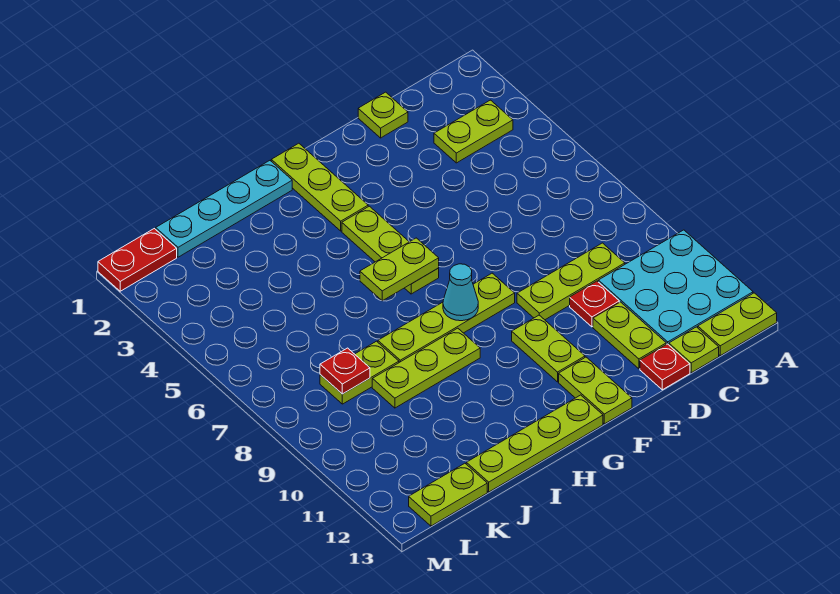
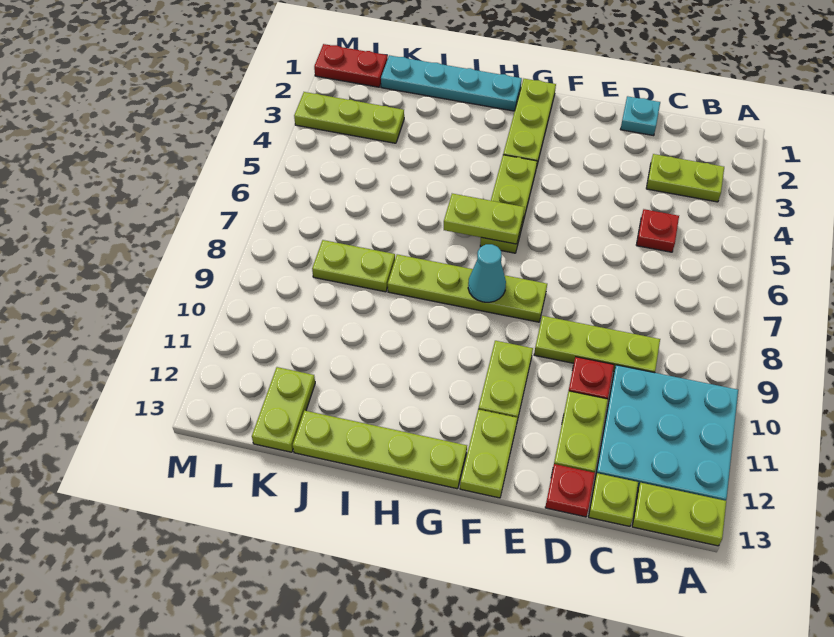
lime 1x1 plate [358,92,408,138] -> cyan 1x1 plate [620,96,660,136]
lime 1x3 plate [372,328,480,408] -> lime 1x3 plate moved to [294,92,404,143]
red 1x1 plate [320,348,370,394] -> red 1x1 plate moved to [636,209,679,252]
lime 1x2 plate [409,463,487,526] -> lime 1x2 plate turned to [252,367,315,452]

